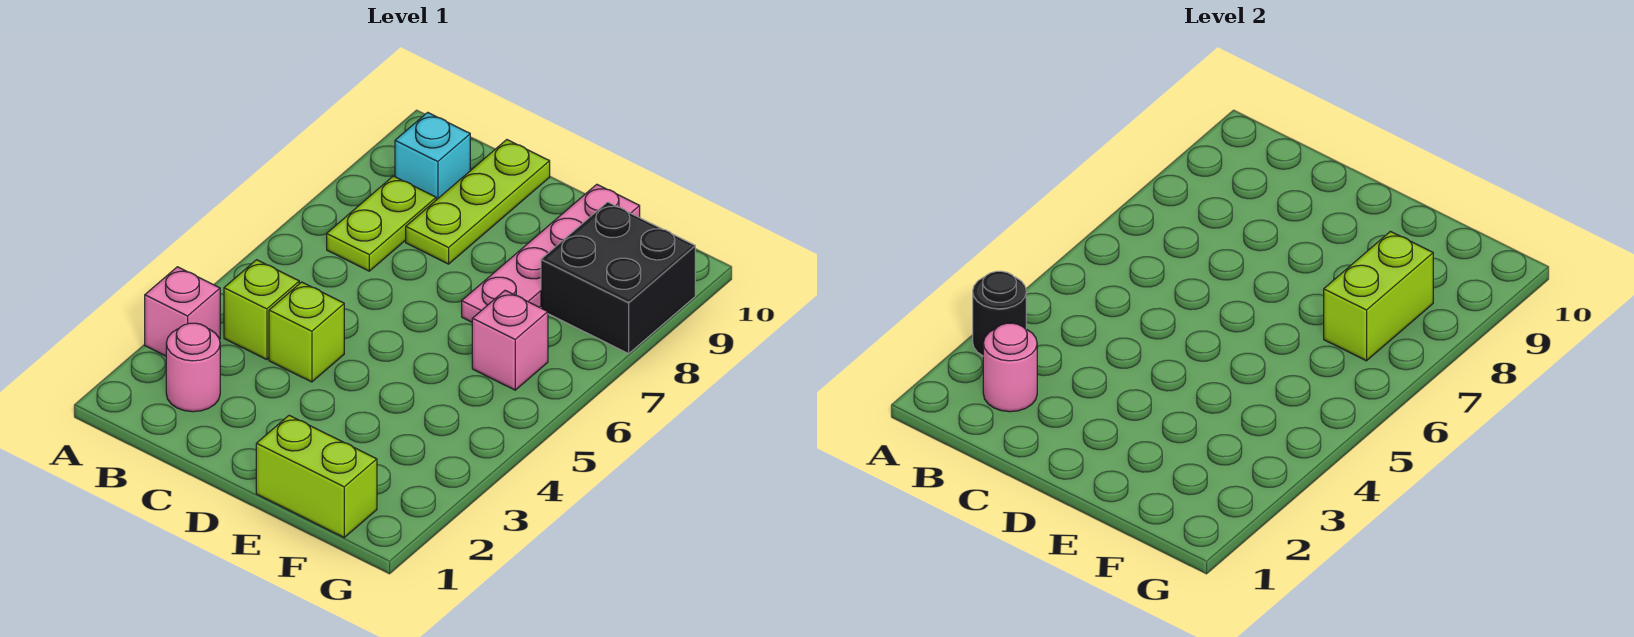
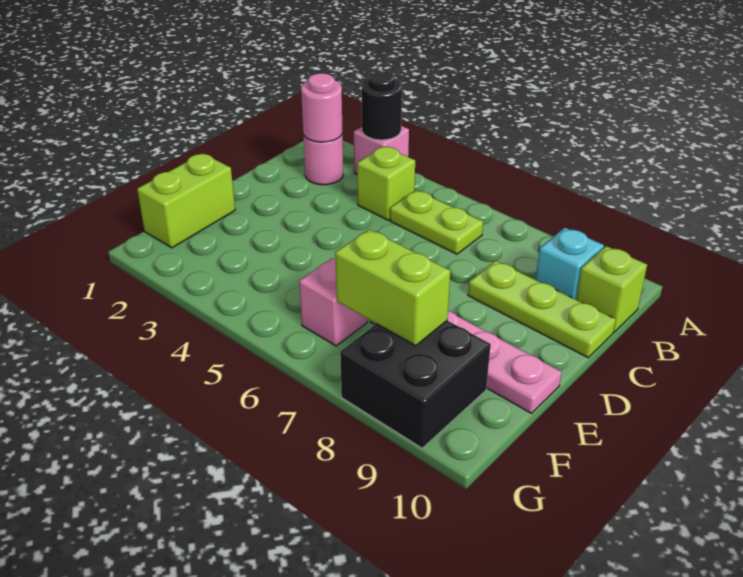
lime 1x2 plate [327,176,436,271] -> lime 1x2 plate moved to [390,190,483,254]
lime 1x1 brick [269,282,344,382] -> lime 1x1 brick moved to [576,246,647,332]

